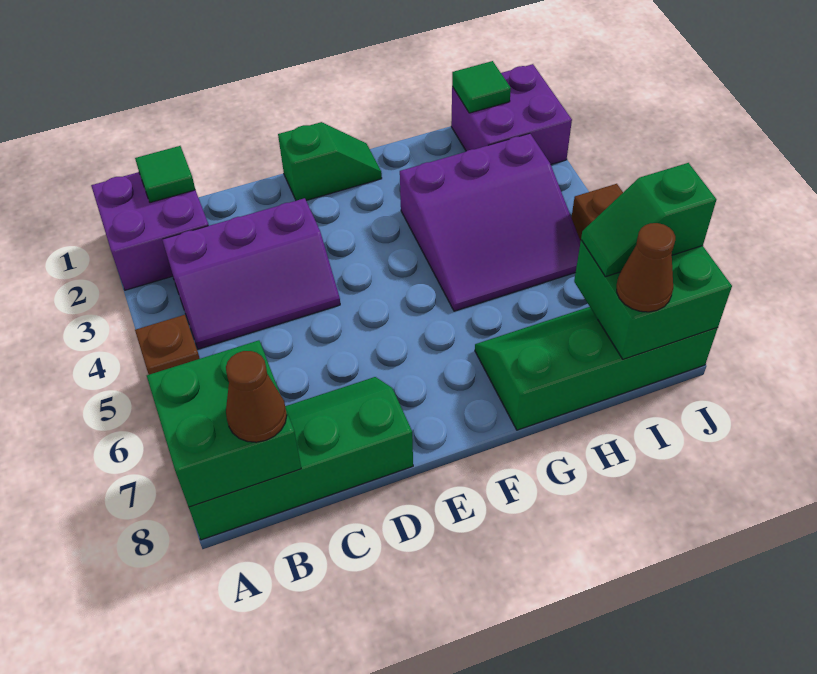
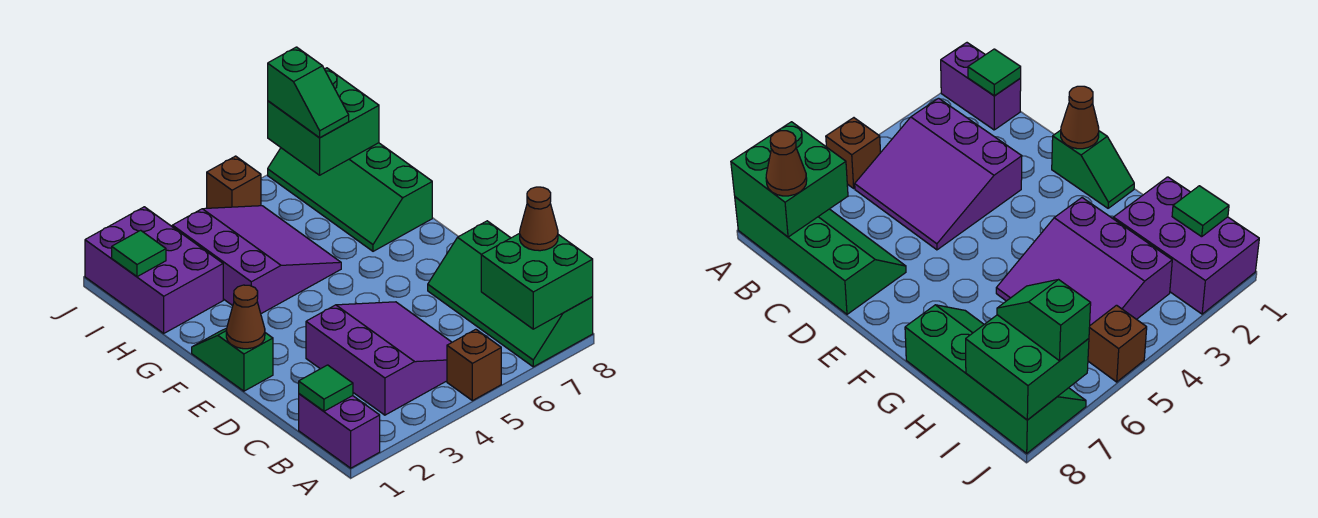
purple 2x2 brick [91,172,209,290] -> purple 1x2 brick [299,394,380,468]
purple 2x3 slope [162,198,340,349] -> purple 3x3 slope [306,302,452,415]
purple 2x2 brick [451,64,572,164] -> purple 2x3 brick [85,207,223,333]
brown 1x1 cone [617,223,675,312] -> brown 1x1 cone moved to [226,285,265,349]

